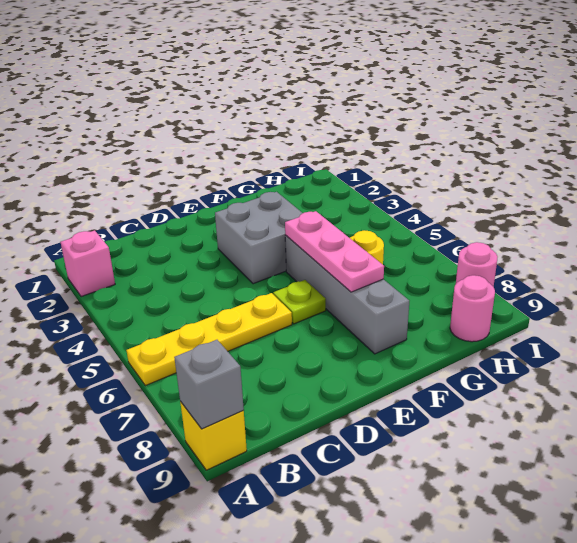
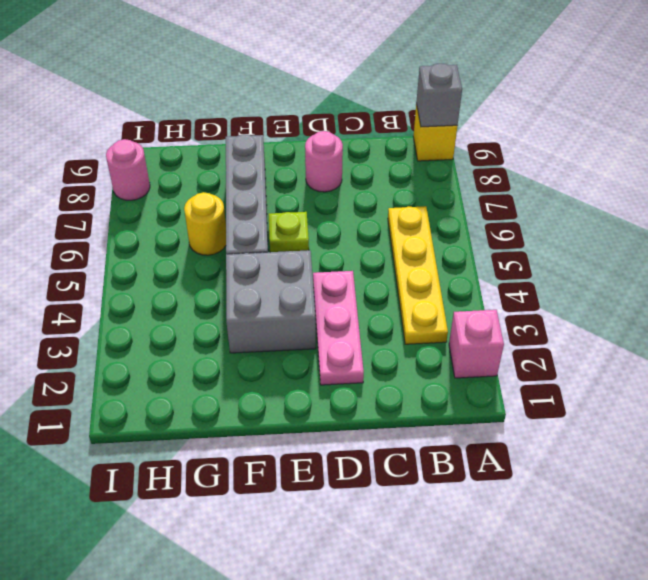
yellow 1x4 plate [126,293,292,386] -> yellow 1x4 plate turned to [388,206,448,344]
pink 1x3 plate [285,211,384,292] -> pink 1x3 plate moved to [313,271,364,385]
pink 1x1 round brick [450,275,495,342] -> pink 1x1 round brick moved to [305,131,343,192]

